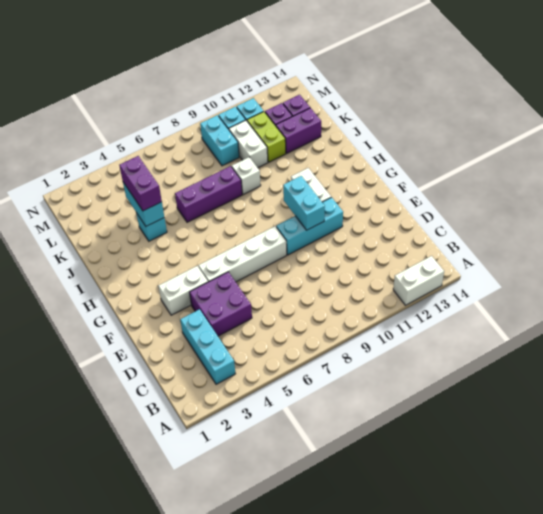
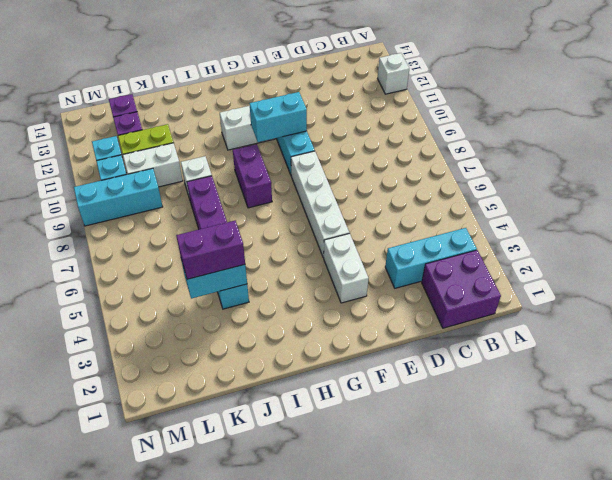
white 1x2 brick [393,256,444,305] -> white 1x1 brick [378,53,409,94]
purple 2x2 brick [190,272,252,336] -> purple 2x2 brick moved to [422,250,501,328]
purple 1x2 brick [276,108,321,153] -> purple 1x2 brick moved to [233,144,272,208]
cyan 1x2 brick [200,115,239,166] -> cyan 1x3 brick [74,168,163,226]

